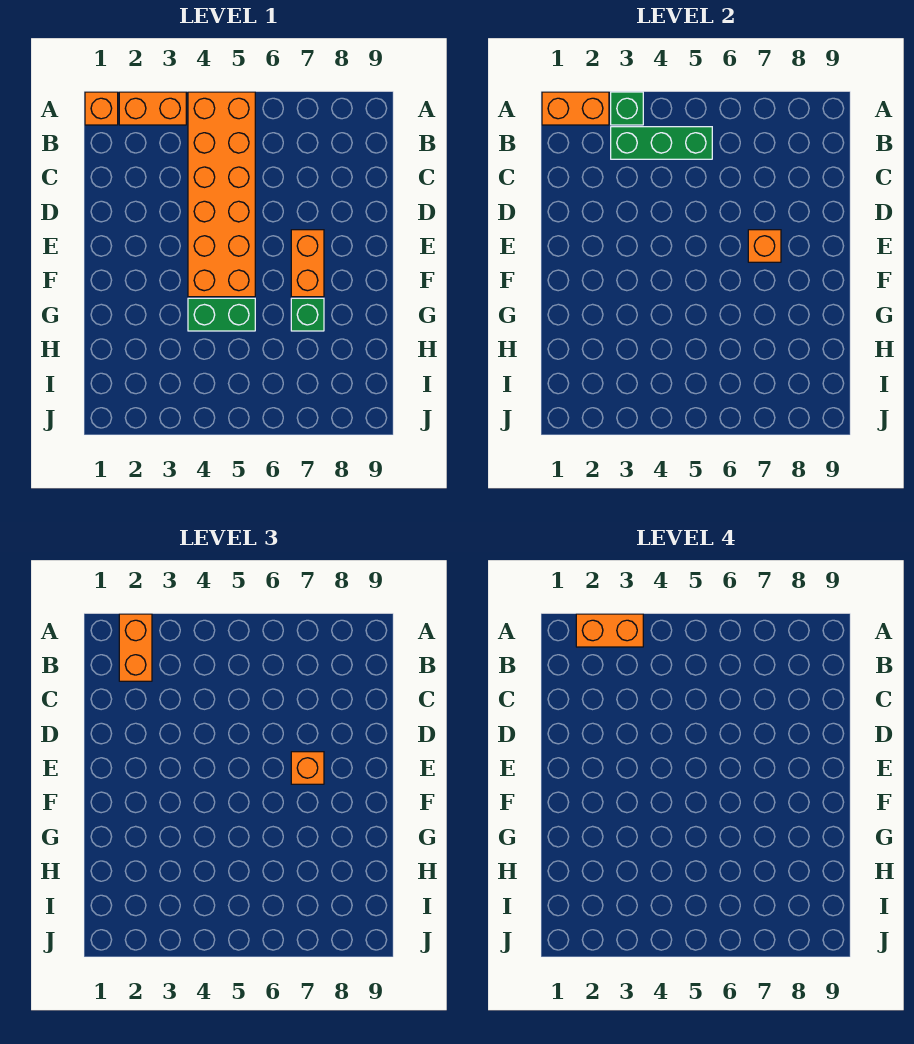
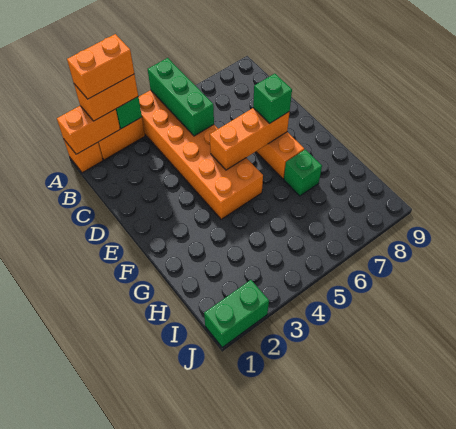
orange 1x2 brick [119,614,152,681] -> orange 1x2 brick turned to [74,74,138,121]
green 1x3 brick [611,127,712,159] -> green 1x3 brick turned to [148,58,214,136]
orange 1x1 brick [748,230,781,262] -> orange 1x3 brick [210,108,289,170]
orange 1x1 brick [291,752,324,784] -> green 1x1 brick [253,74,292,123]
green 1x2 brick [188,298,255,331] -> green 1x2 brick moved to [204,280,269,347]

